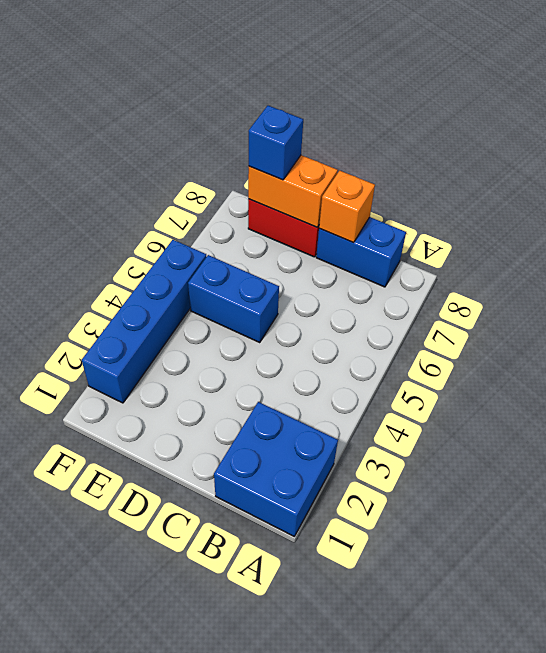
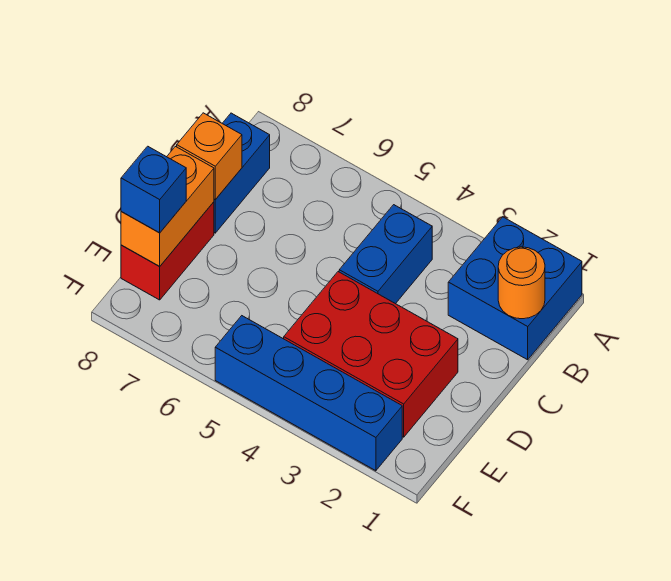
none -> orange 1x1 round brick [498,247,545,319]
none -> red 2x3 brick [284,272,458,437]
blue 1x2 brick [188,255,279,342] -> blue 1x2 brick moved to [339,205,432,304]

